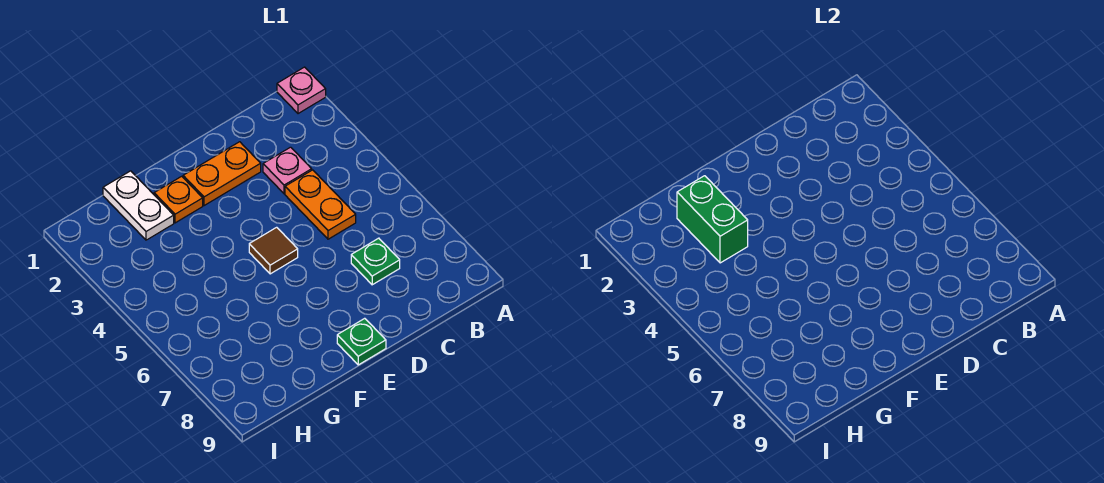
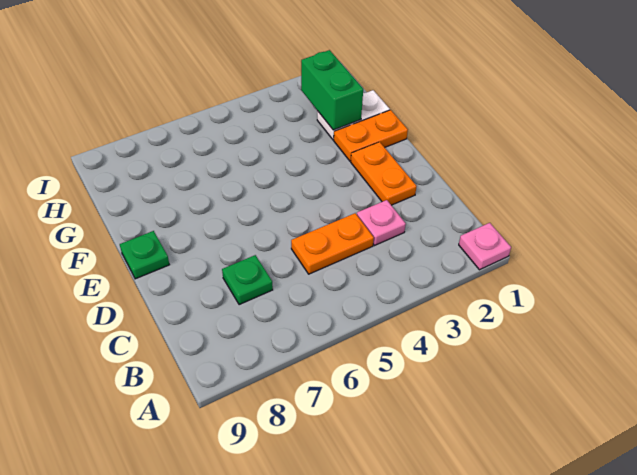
brown 1x1 tile [249,227,298,274] -> none
orange 1x1 plate [154,176,203,223] -> orange 1x2 plate [334,110,408,161]
green 1x2 brick [677,176,748,263] -> green 1x2 brick turned to [301,50,363,130]

